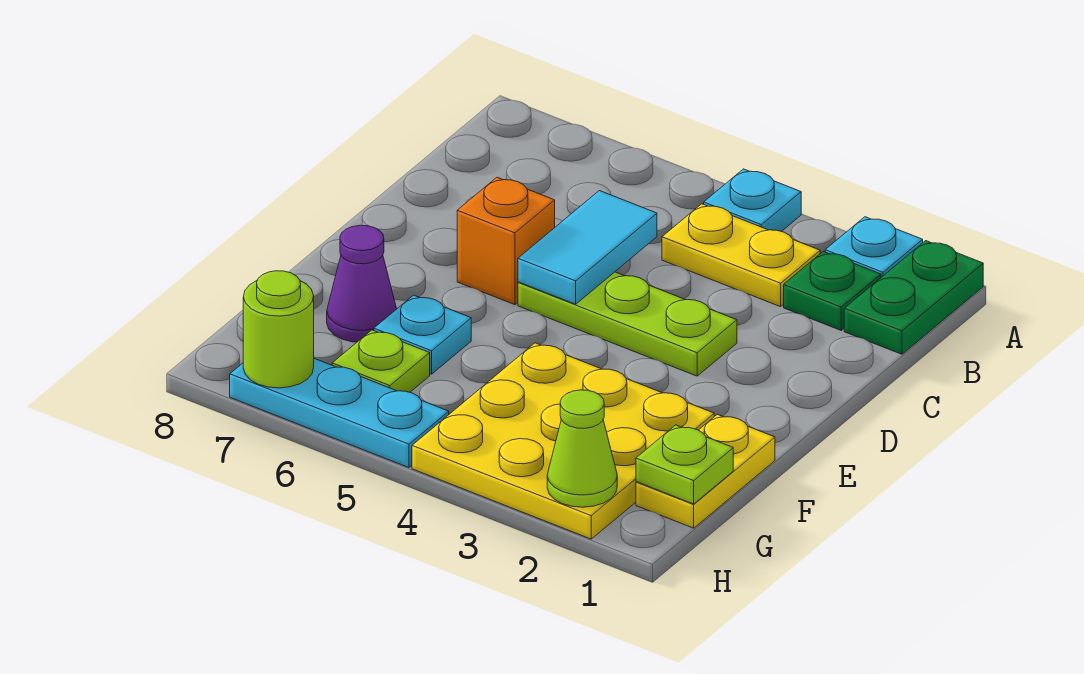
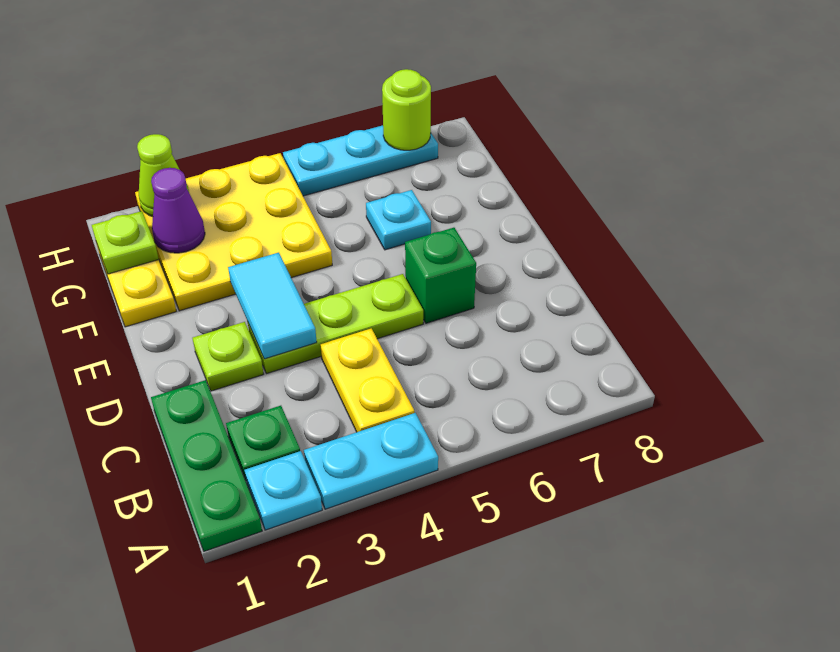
green 1x2 plate [844,241,983,354] -> green 1x3 plate [151,380,262,551]
cyan 1x1 plate [704,169,801,232] -> cyan 1x2 plate [304,413,438,509]
yellow 1x2 plate [662,204,820,307] -> yellow 1x2 plate turned to [320,328,414,432]
cyan 1x2 tile [518,191,657,304] -> cyan 1x2 tile moved to [228,253,317,359]
orange 1x1 brick [457,177,555,305] -> green 1x1 brick [405,228,476,323]
purple 1x1 cone [327,225,397,342] -> purple 1x1 cone moved to [151,168,205,253]
lime 1x1 plate [332,330,430,392] -> lime 1x1 plate moved to [192,322,264,391]

